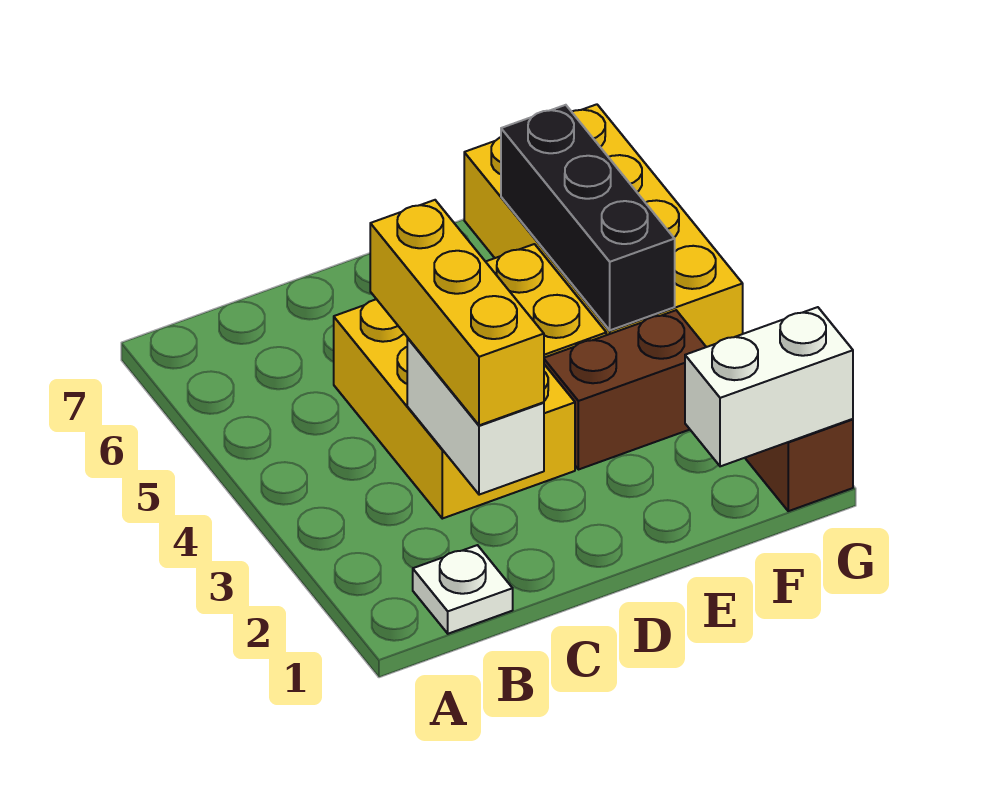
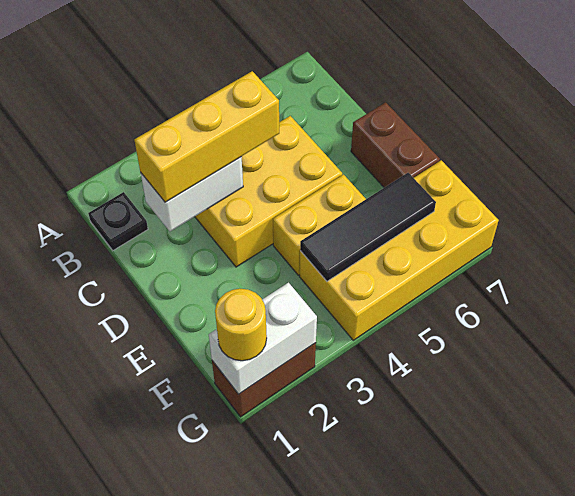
white 1x1 plate [413,545,513,634] -> black 1x1 plate [88,192,148,250]
brown 1x2 brick [544,310,706,470] -> brown 1x2 brick moved to [351,102,440,188]
white 1x2 brick [685,307,853,466] -> white 1x2 brick turned to [209,283,317,394]
black 1x3 brick [501,105,675,330] -> black 1x3 tile [300,173,436,281]
none -> yellow 1x1 round brick [215,289,267,361]

